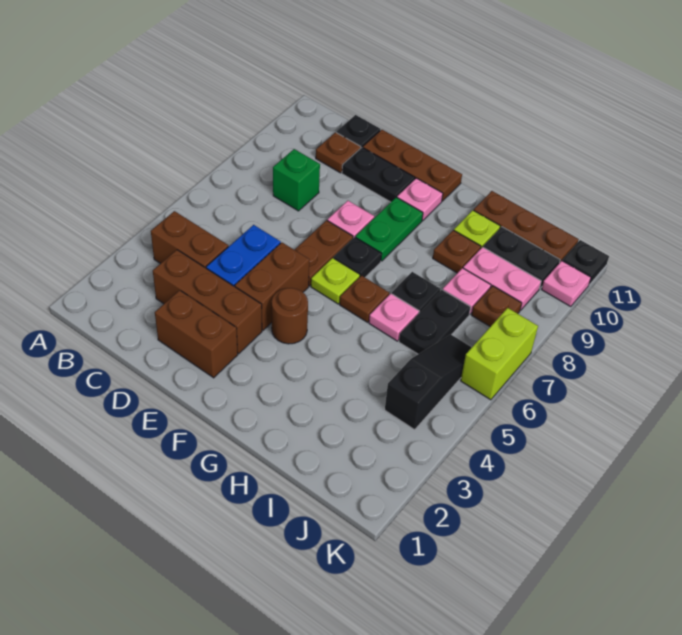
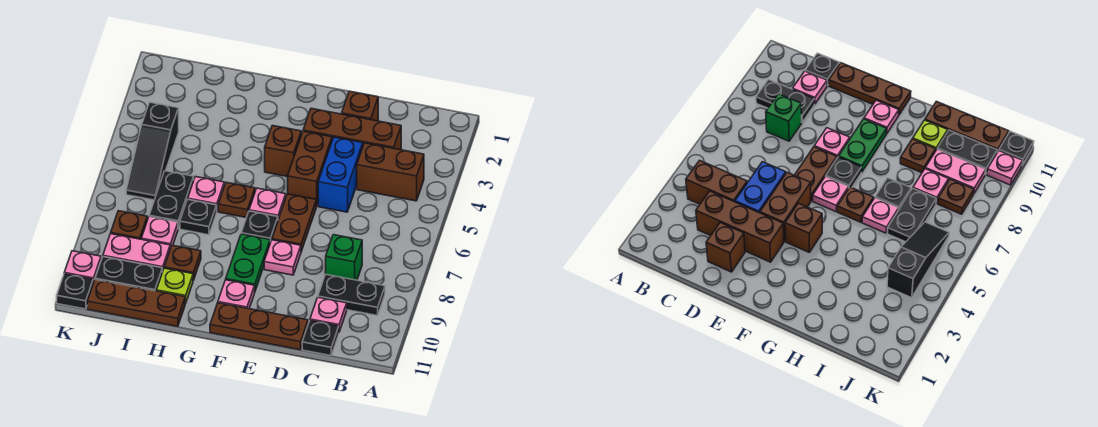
brown 1x1 plate [316,132,361,173] -> pink 1x1 plate [310,297,347,332]
brown 1x2 brick [155,290,238,378] -> brown 1x1 brick [342,91,378,121]
black 1x2 plate [342,148,415,202] -> black 1x2 plate moved to [318,274,385,316]
brown 1x1 round brick [272,288,308,344] -> brown 1x1 brick [265,125,301,177]
lime 1x1 plate [311,258,360,304] -> pink 1x1 plate [249,188,286,219]
lime 1x2 brick [461,308,538,400] -> none

